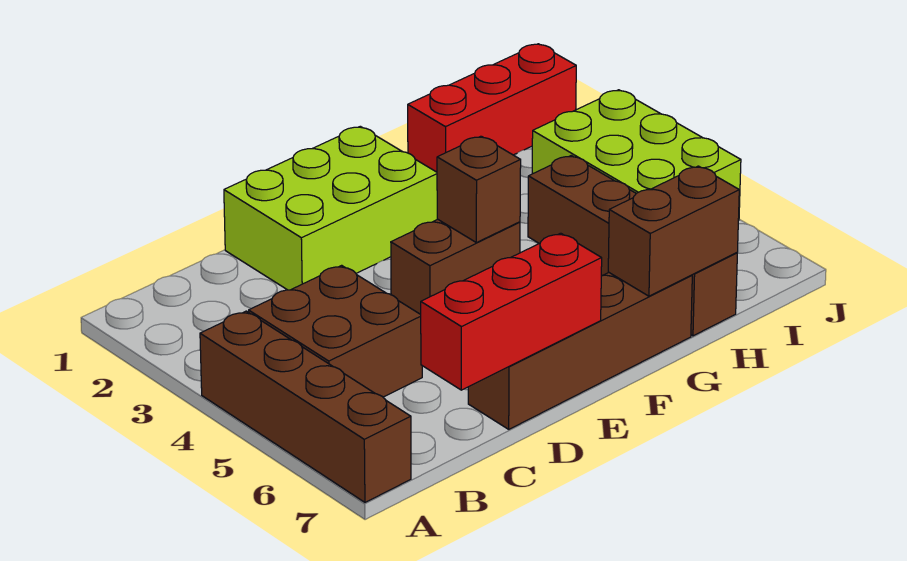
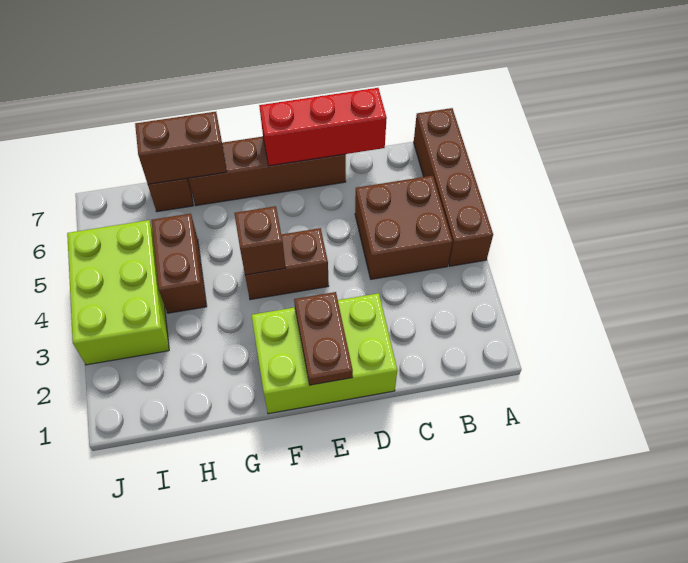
none -> brown 1x2 plate [294,292,353,385]
red 1x3 brick [408,44,576,172] -> none

